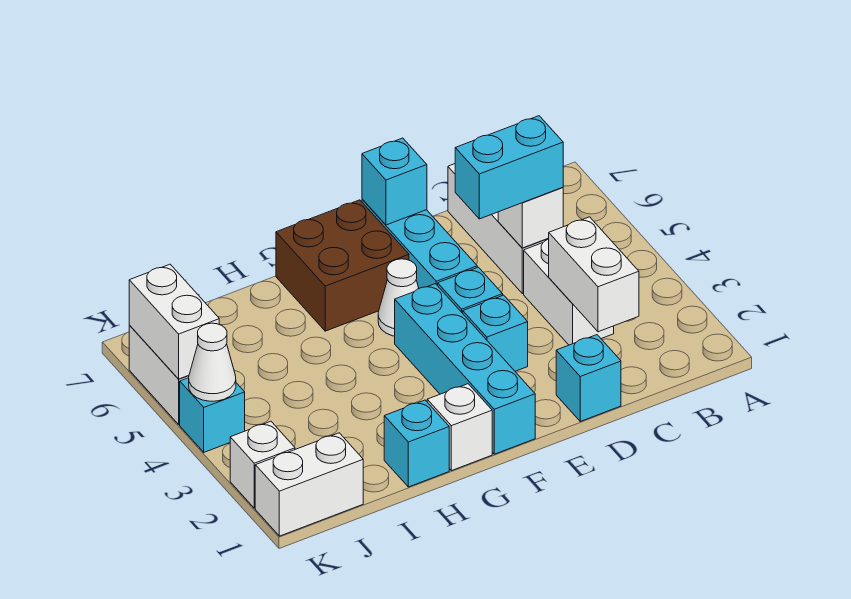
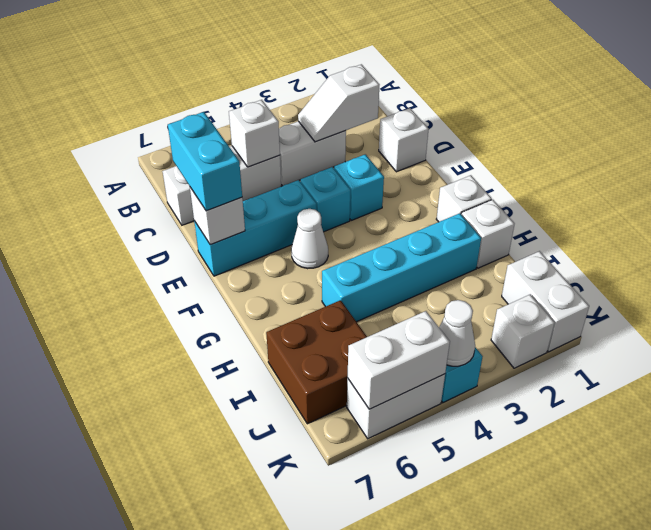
white 1x2 brick [548,217,639,332] -> white 1x2 slope [298,64,379,142]
cyan 1x2 brick [455,116,563,219] -> cyan 1x2 brick moved to [168,112,242,211]
cyan 1x1 brick [556,335,621,421] -> white 1x1 brick [379,108,429,172]
cyan 1x1 brick [362,138,427,225] -> white 1x1 brick [190,187,245,245]
cyan 1x4 brick [395,284,535,454] -> cyan 1x4 brick moved to [322,213,481,322]
brown 2x2 brick [276,200,409,331] -> brown 2x2 brick moved to [266,300,367,424]
cyan 1x1 brick [384,400,449,487] -> white 1x1 brick [461,200,514,268]

